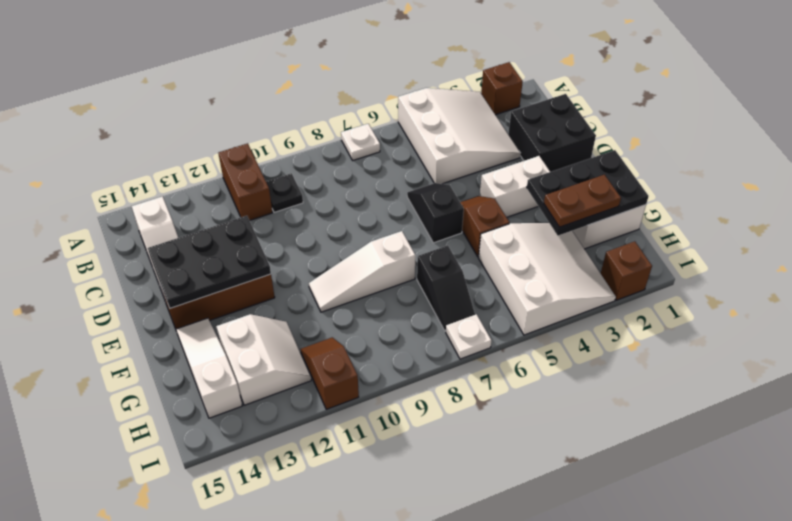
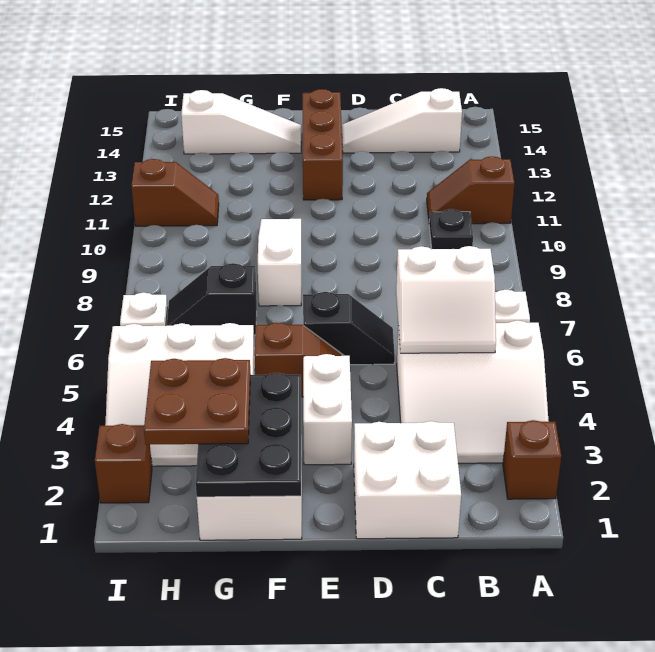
brown 1x2 brick [219,143,273,220] -> brown 1x2 slope [427,156,514,224]
black 2x2 brick [508,94,596,172] -> white 2x2 brick [354,421,461,539]
black 2x3 plate [148,216,271,308] -> none
brown 1x2 plate [544,175,621,227] -> brown 2x2 plate [144,358,251,445]
white 2x2 slope [216,314,311,405] -> white 2x2 slope moved to [396,246,496,353]

